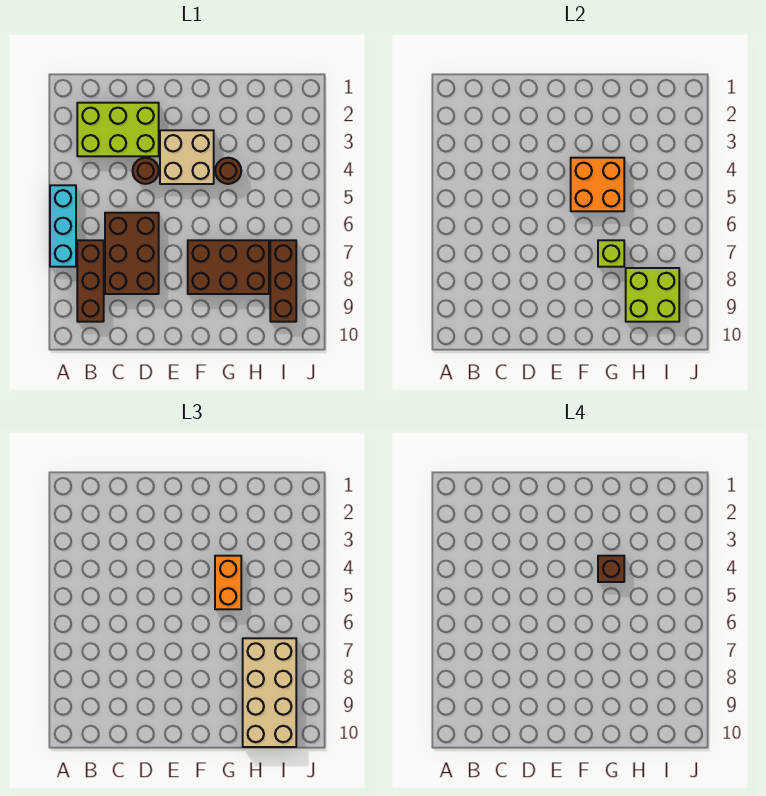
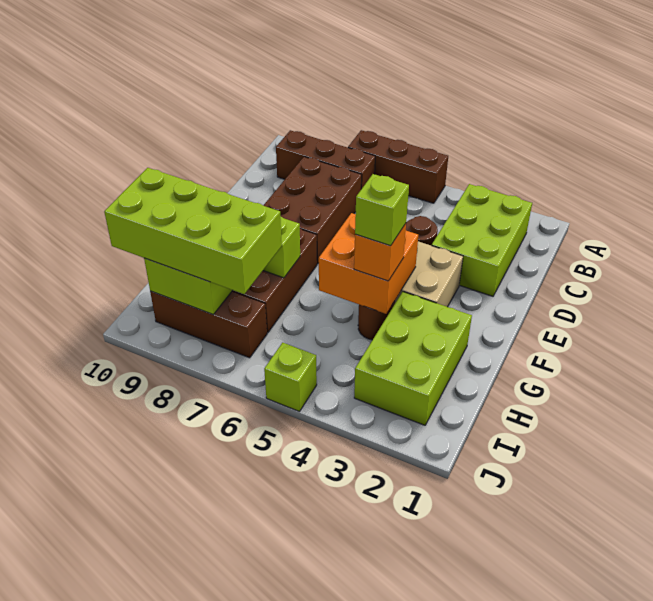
cyan 1x3 brick [50,185,76,267] -> brown 1x3 brick [348,130,448,203]
brown 2x3 brick [105,213,159,294] -> brown 2x3 brick turned to [263,157,362,264]
none -> lime 2x3 brick [354,292,472,425]
orange 1x2 brick [215,556,241,609] -> orange 1x1 brick [354,224,406,281]
brown 1x1 brick [598,556,624,582] -> lime 1x1 brick [355,174,409,246]
tan 2x4 brick [243,638,296,747] -> lime 2x4 brick [104,168,282,294]
none -> lime 1x1 brick [264,343,317,412]

